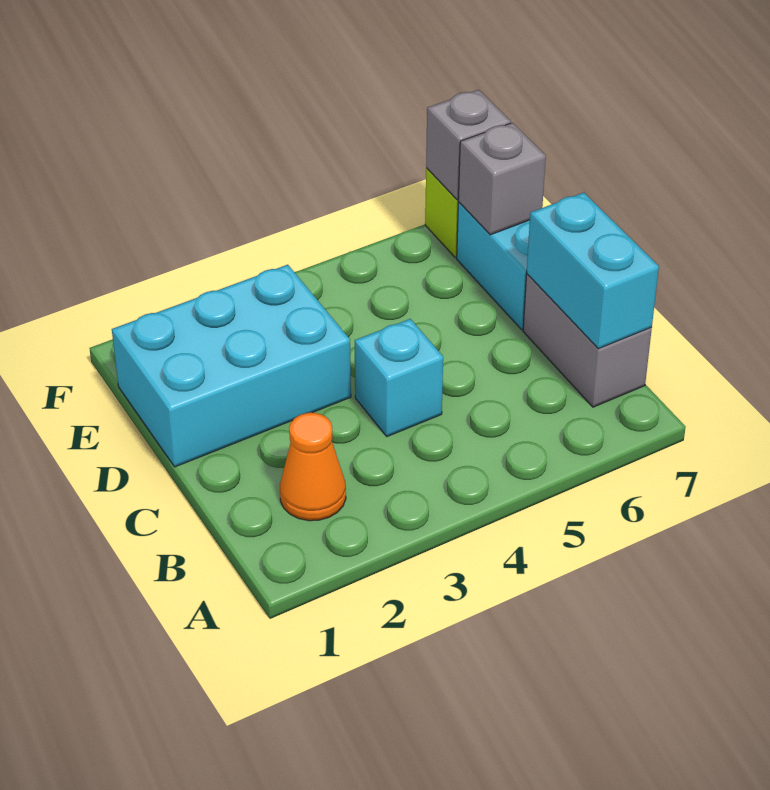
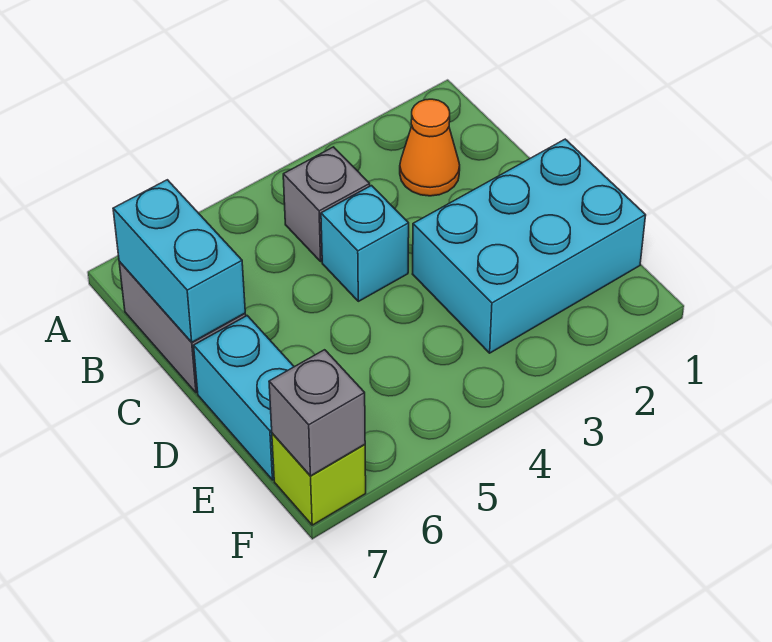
grey 1x1 brick [458,123,546,235] -> grey 1x1 brick moved to [283,147,370,261]

